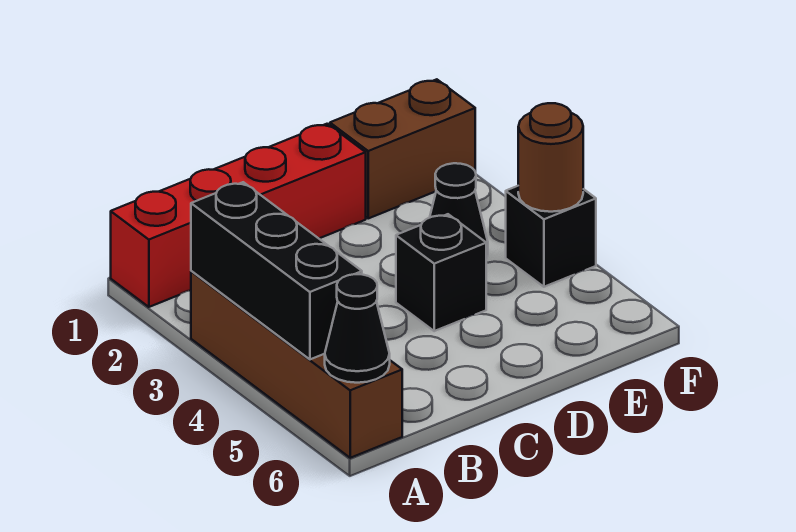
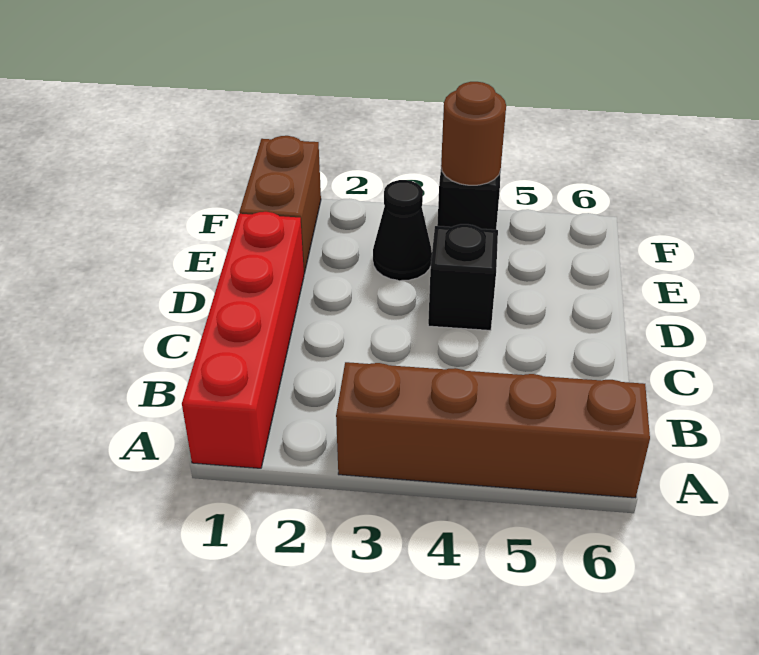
black 1x3 brick [191,182,362,359] -> none
black 1x1 cone [325,274,390,383] -> none

